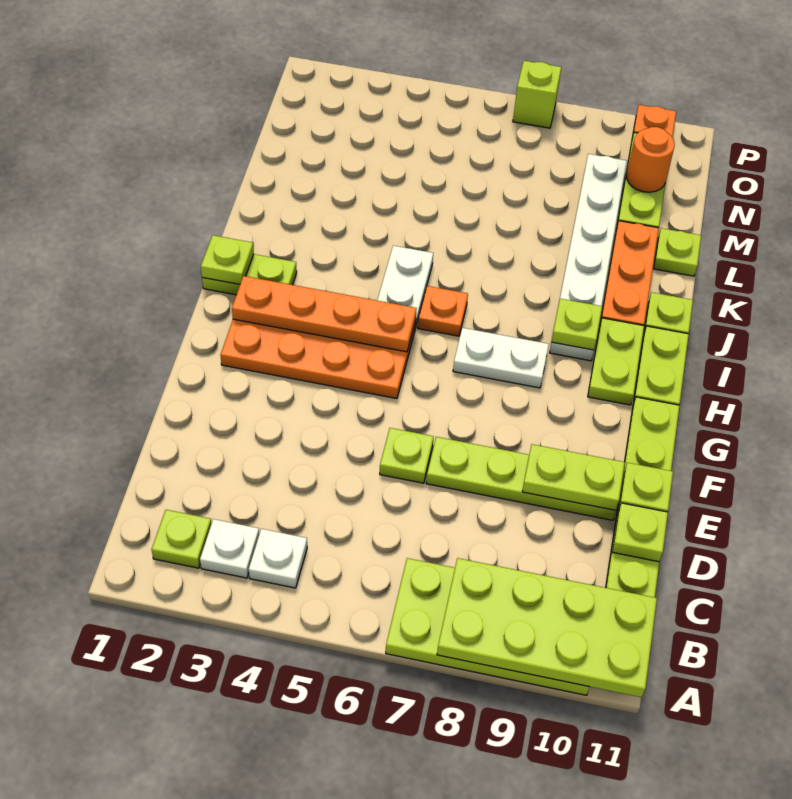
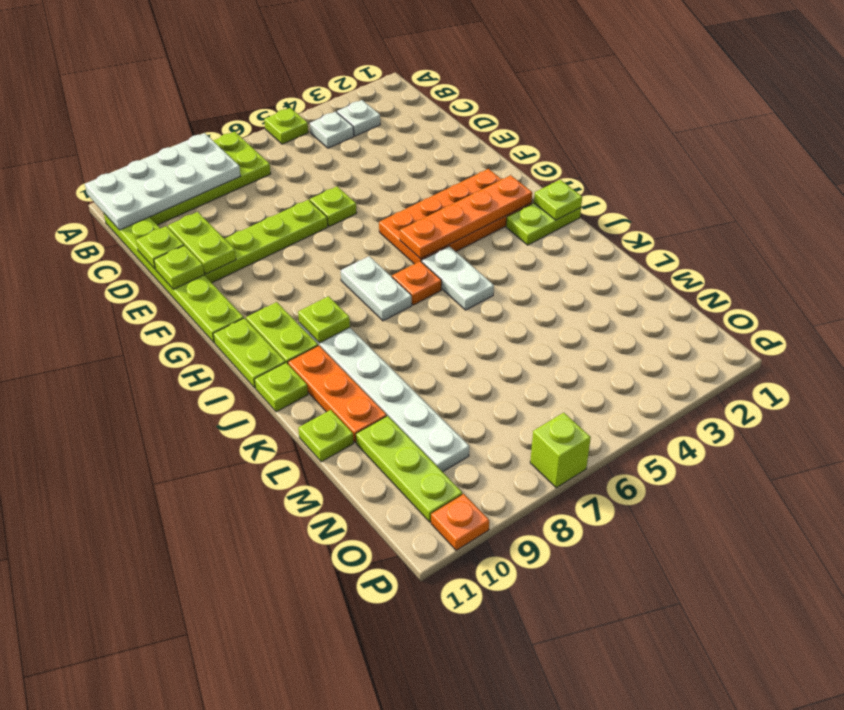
lime 2x4 plate [437,558,657,697] -> white 2x4 plate [85,133,241,230]
lime 1x1 plate [151,510,212,568] -> lime 1x1 plate moved to [264,108,308,144]
lime 1x2 plate [522,444,625,510] -> lime 1x2 plate turned to [168,212,236,274]
white 1x2 plate [453,328,549,388] -> white 1x2 plate turned to [341,256,412,321]
orange 1x1 round brick [627,127,675,192] -> none

